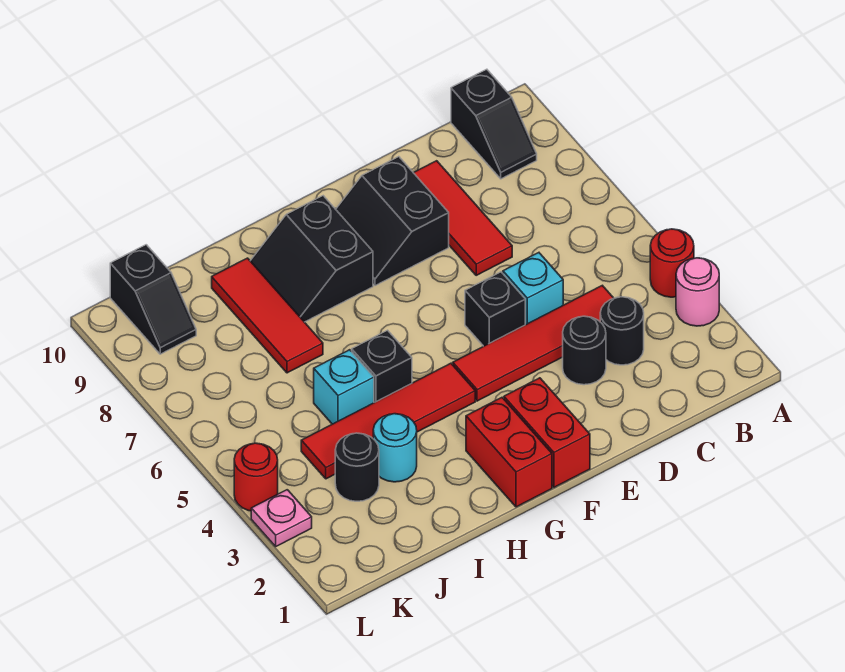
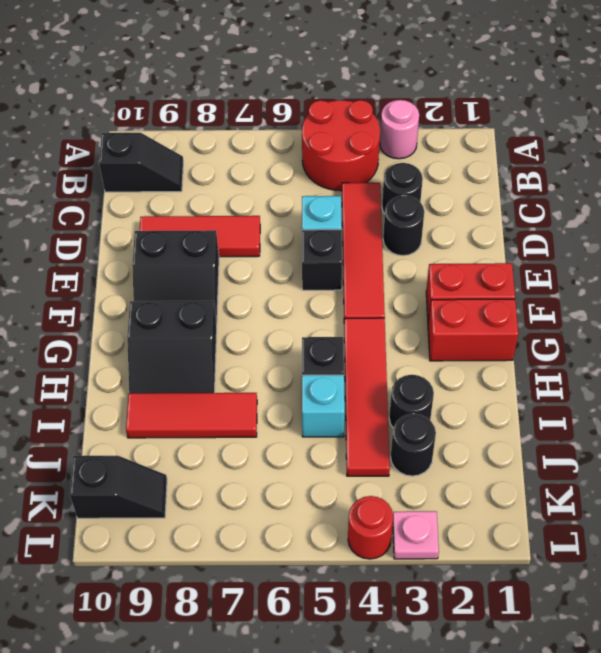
red 1x1 round brick [650,229,694,297] -> red 2x2 round brick [302,100,380,191]
cyan 1x1 round brick [373,414,417,482] -> black 1x1 round brick [389,375,434,427]

